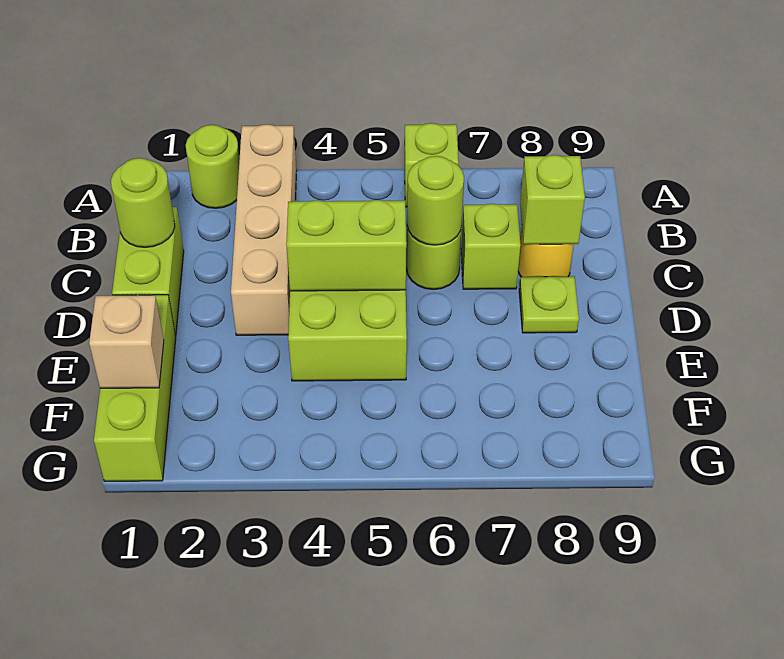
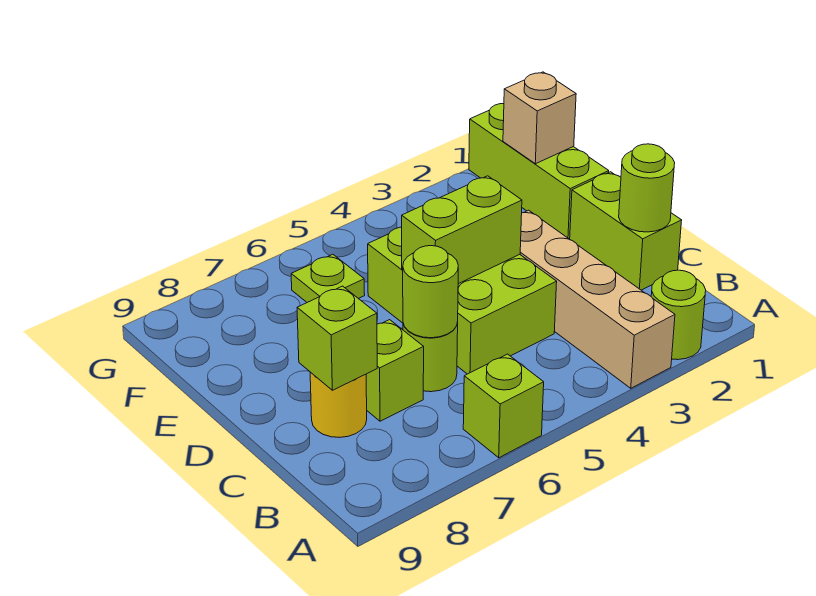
lime 1x1 plate [519,276,579,333] -> lime 1x1 plate moved to [291,254,365,302]

